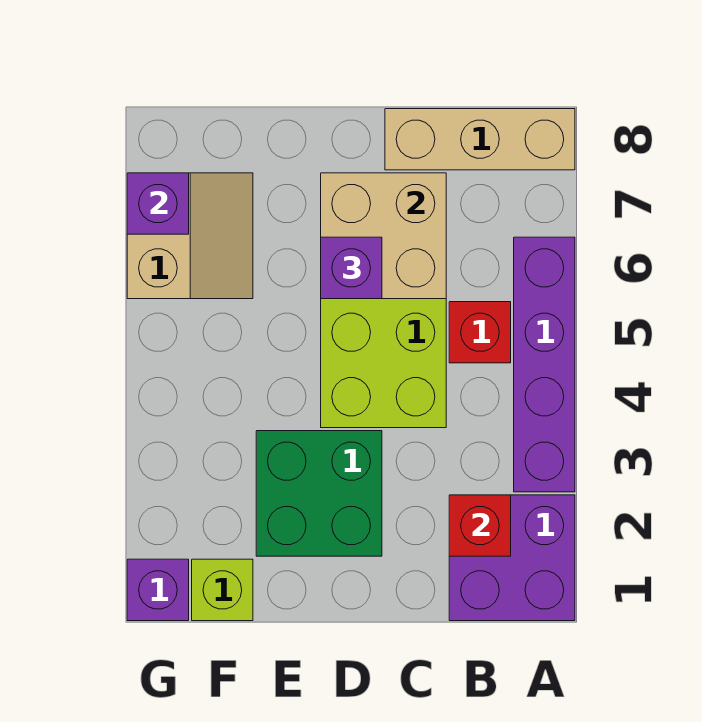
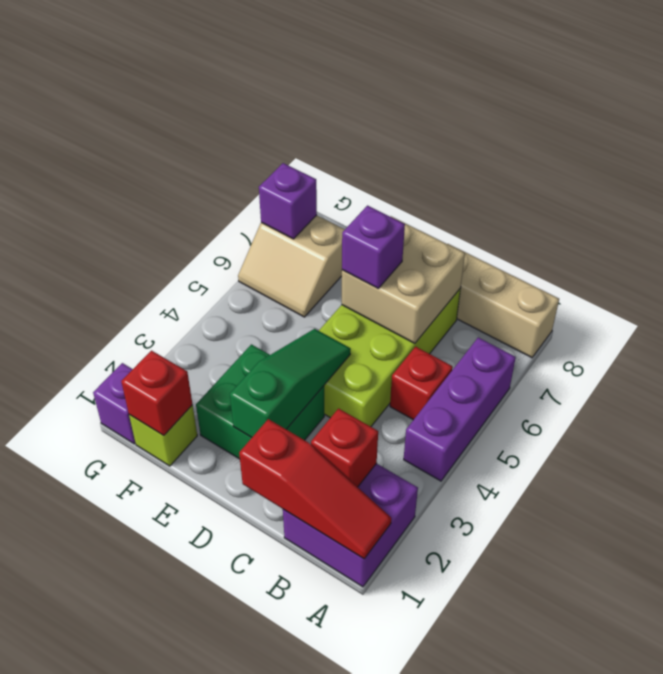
none -> red 1x3 slope [239,419,391,559]
purple 1x4 brick [514,237,575,492] -> purple 1x3 brick [404,337,516,481]
none -> green 1x3 slope [230,329,351,438]
none -> red 1x1 brick [121,351,193,435]
tan 2x2 slope [127,173,253,299] -> tan 2x2 slope turned to [238,215,345,317]

